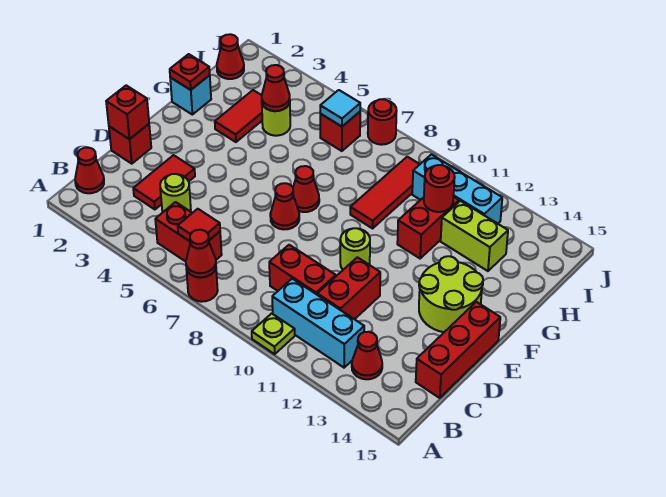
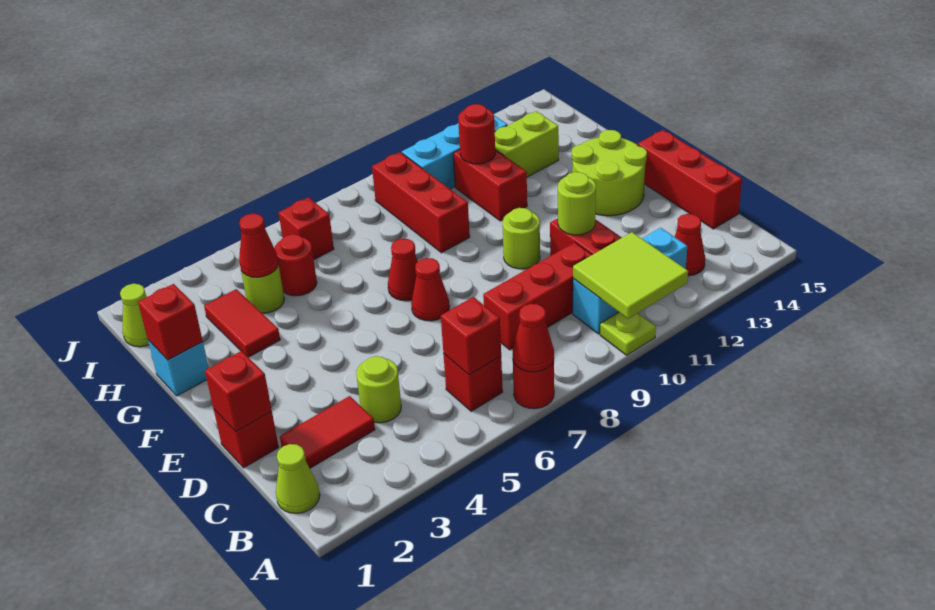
none -> lime 2x2 tile [573,232,688,319]
red 1x1 cone [75,148,104,193] -> lime 1x1 cone [276,444,320,513]
red 1x2 brick [155,202,222,262] -> red 1x1 brick [444,354,503,411]
red 1x1 tile [178,209,220,241] -> red 1x1 brick [441,297,501,375]
red 1x2 tile [133,155,195,209] -> red 1x2 tile turned to [280,396,375,468]
red 1x2 brick [269,245,336,294] -> red 1x3 brick [483,242,592,350]
none -> lime 1x1 round brick [558,172,596,235]
red 1x1 plate [170,54,210,90] -> red 1x1 brick [138,284,203,360]
red 1x3 tile [350,157,420,228] -> red 1x3 brick [372,152,470,253]
red 1x1 cone [217,34,244,79] -> lime 1x1 cone [120,284,149,347]
cyan 1x1 tile [320,90,360,126] -> none
red 1x1 round brick [368,99,397,145] -> red 1x1 round brick moved to [274,234,317,296]

